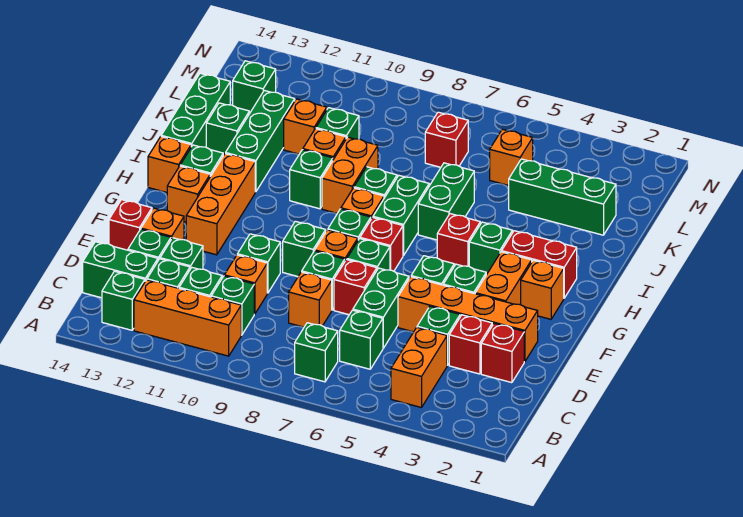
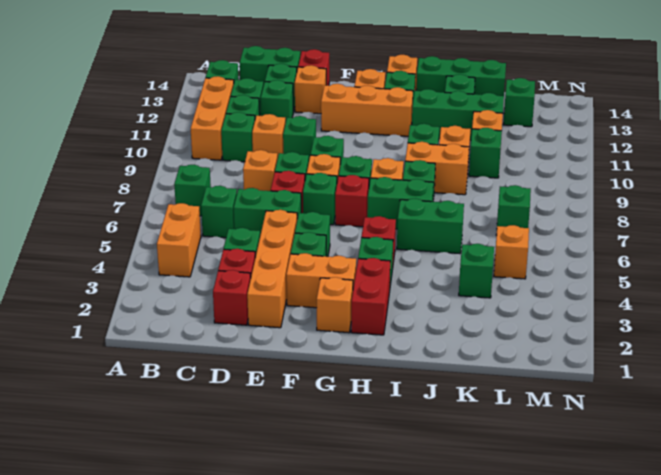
orange 1x2 brick [391,328,447,408] -> orange 1x2 brick turned to [157,203,201,277]
green 1x2 brick [83,242,158,298] -> green 1x2 brick turned to [240,46,300,86]
green 1x3 brick [509,159,616,235] -> green 1x1 brick [459,244,494,298]
red 1x1 brick [425,112,468,167] -> green 1x1 brick [496,185,531,235]

